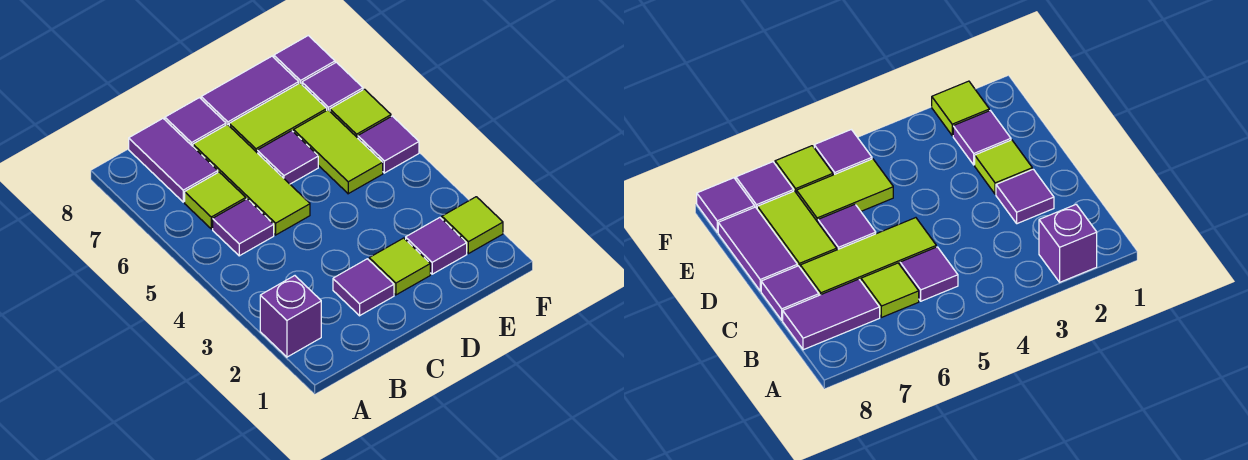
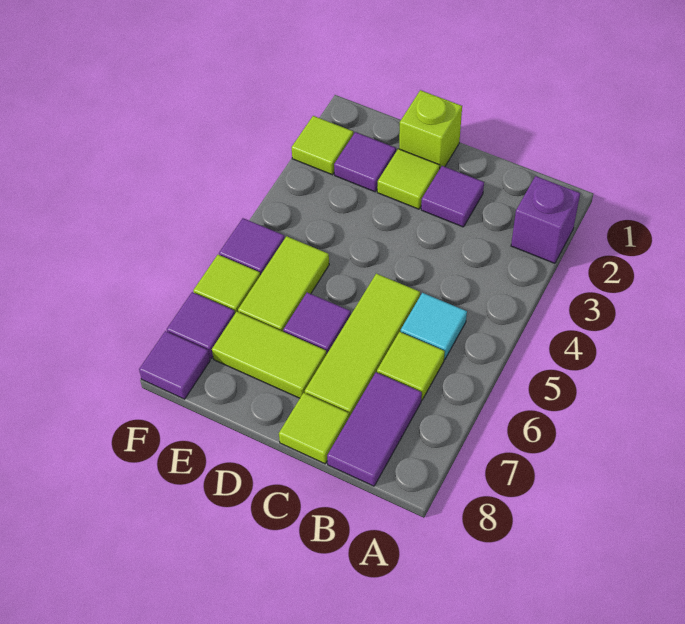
purple 1x1 tile [213,199,274,256] -> cyan 1x1 tile [401,293,467,359]
purple 1x1 tile [165,98,226,146] -> lime 1x1 tile [279,393,349,464]
none -> lime 1x1 brick [399,90,462,168]
purple 1x2 tile [201,56,299,125] -> none

